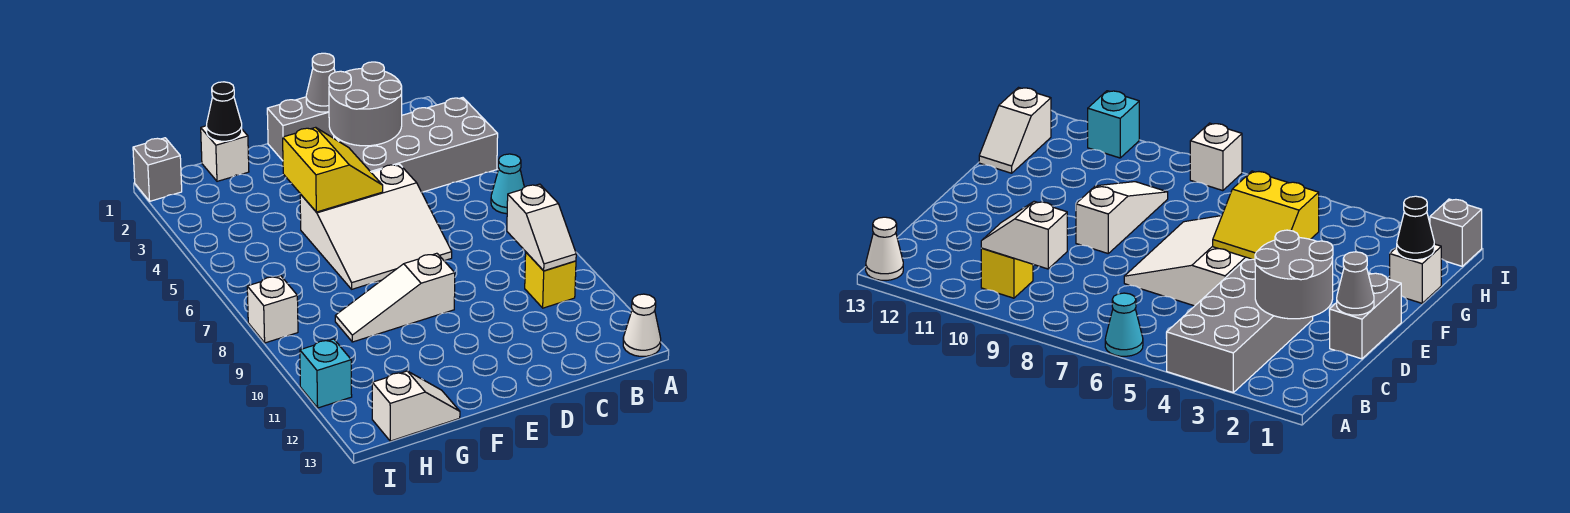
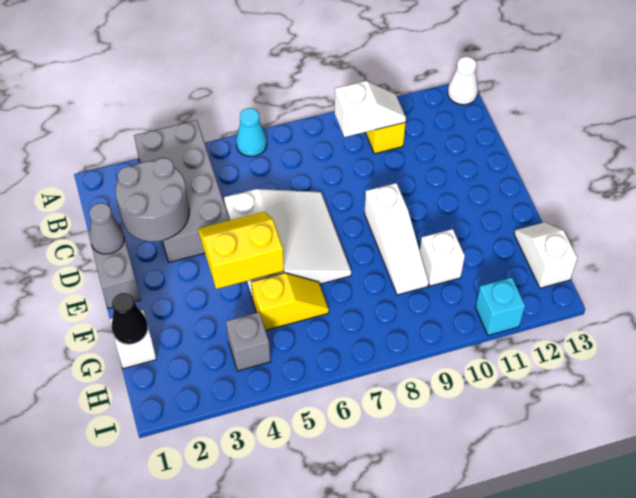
none -> yellow 1x2 slope [252,273,329,330]
grey 1x1 brick [133,138,182,201] -> grey 1x1 brick moved to [226,312,271,371]
white 1x1 brick [247,276,298,343] -> white 1x1 brick moved to [420,229,465,286]

